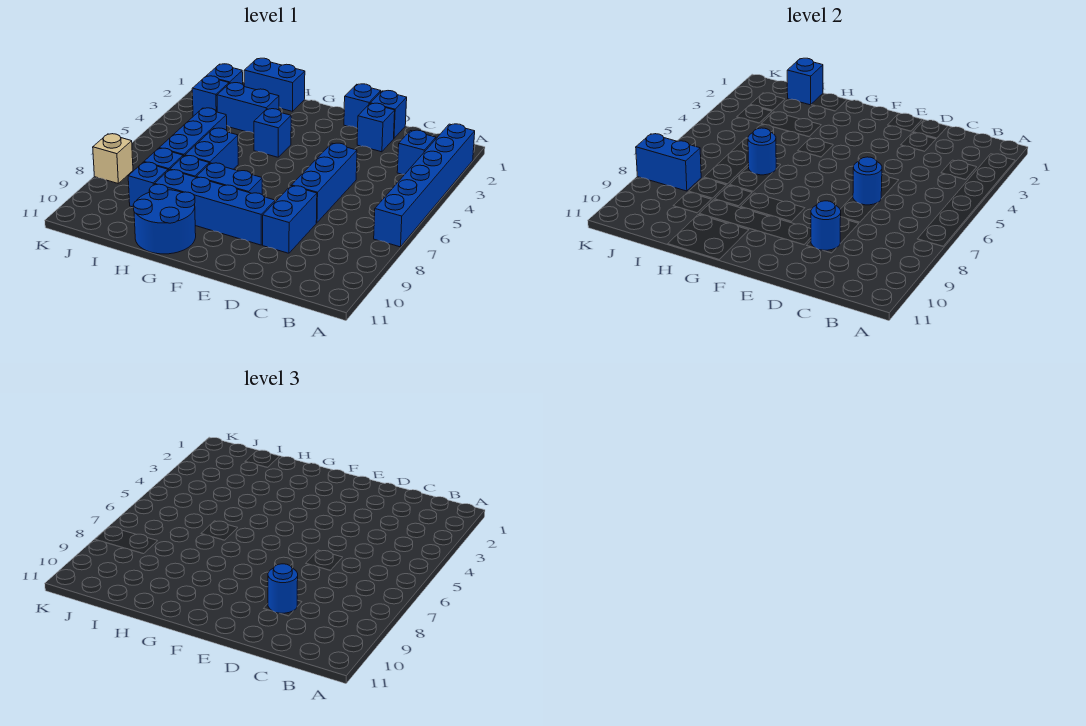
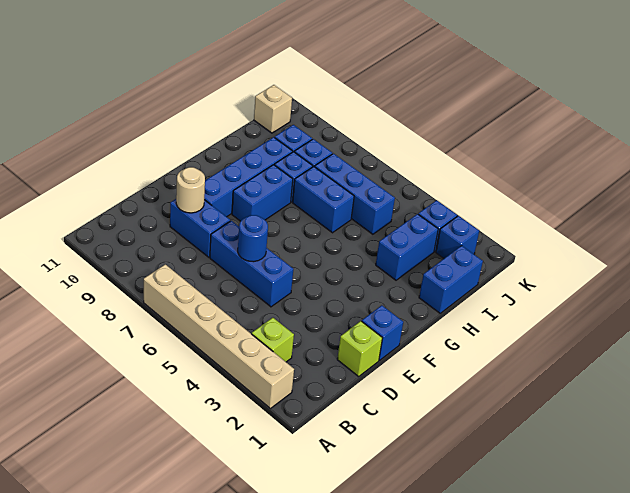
blue 1x6 brick [374,124,475,247] -> tan 1x6 brick [144,264,294,408]
blue 1x1 brick [397,130,436,174] -> lime 1x1 brick [252,318,294,362]
blue 1x1 brick [370,91,407,138] -> lime 1x1 brick [337,321,382,376]
blue 1x1 brick [357,103,395,152] -> none
blue 1x1 round brick [811,201,841,250] -> tan 1x1 round brick [176,167,205,213]
blue 1x1 round brick [268,564,298,613] -> none
blue 1x1 brick [254,109,291,157] -> none
blue 2x2 round brick [133,184,196,254] -> none
blue 1x1 round brick [748,128,776,175] -> none
blue 1x1 brick [787,58,823,105] -> none
blue 1x2 brick [636,134,701,191] -> none
tan 1x1 brick [93,134,133,183] -> tan 1x1 brick moved to [254,85,292,133]

